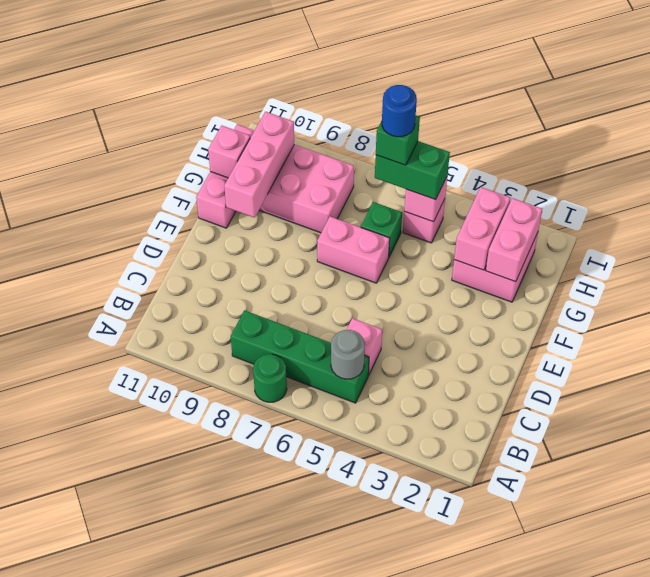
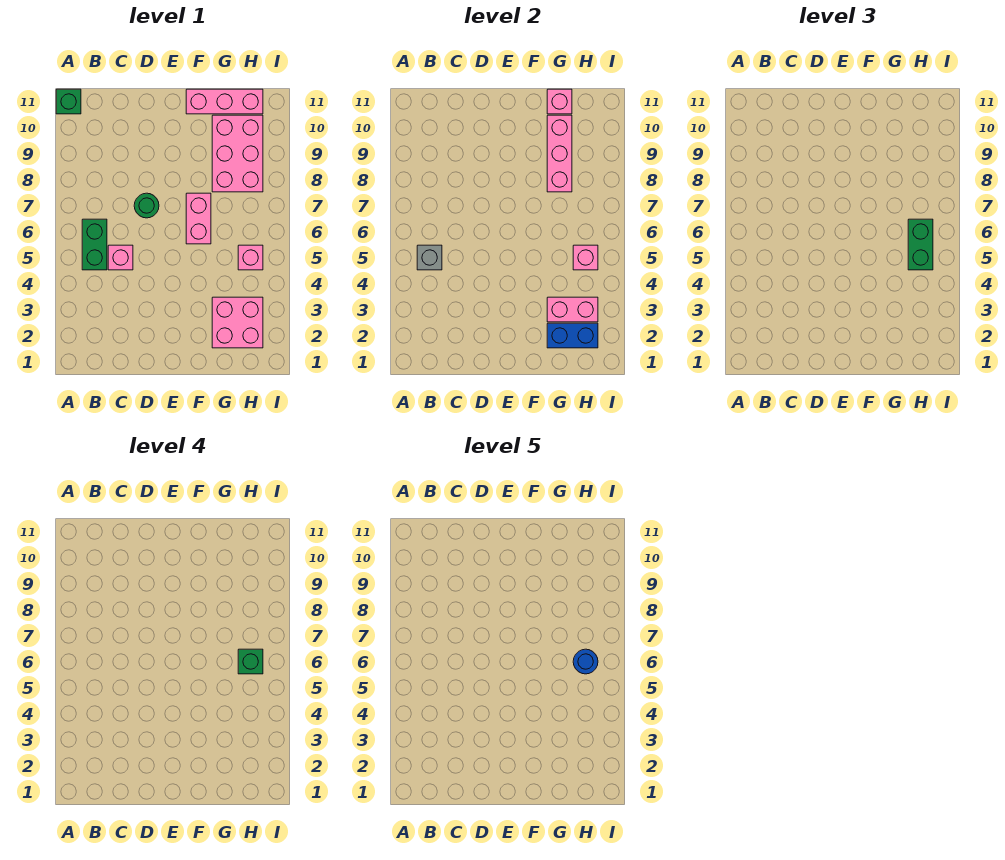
green 1x1 round brick [253,354,287,402] -> green 1x1 round brick moved to [134,193,159,218]
green 1x4 brick [231,310,369,403] -> green 1x2 brick [82,219,107,270]
grey 1x1 round brick [331,330,365,379] -> grey 1x1 brick [417,245,442,270]
pink 1x3 brick [224,112,294,218] -> pink 1x3 brick turned to [547,115,572,192]
pink 1x2 brick [486,198,542,282] -> blue 1x2 brick [547,323,598,348]
green 1x1 brick [361,202,402,257] -> green 1x1 brick moved to [56,89,81,114]

